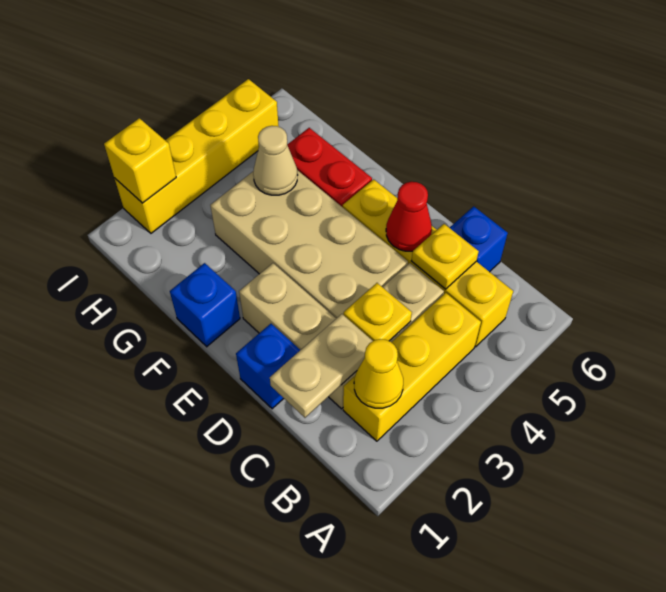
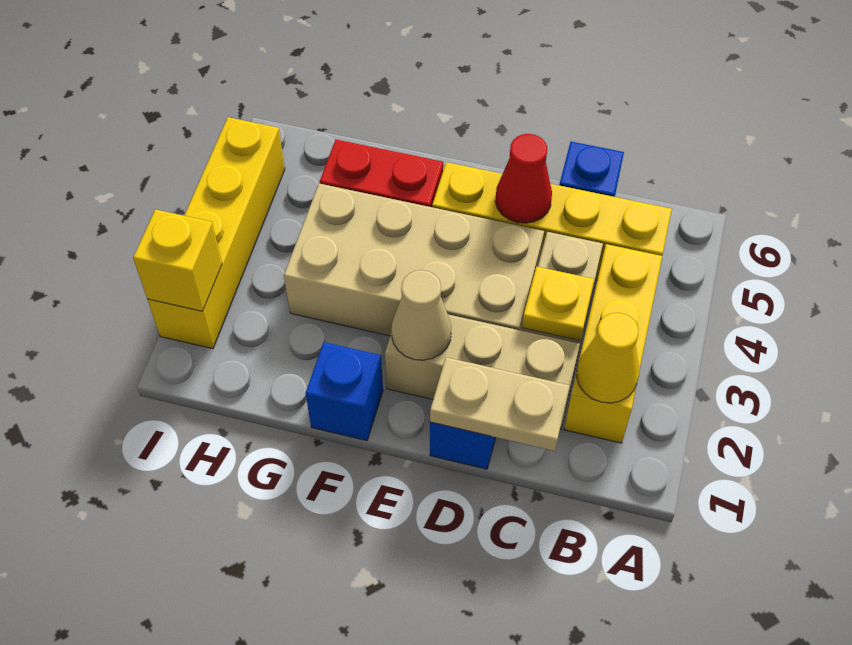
tan 1x2 plate [270,314,372,418] -> tan 1x2 plate turned to [430,357,570,451]
yellow 1x1 plate [411,224,479,289] -> none
tan 1x1 cone [253,126,298,195] -> tan 1x1 cone moved to [391,270,451,360]

